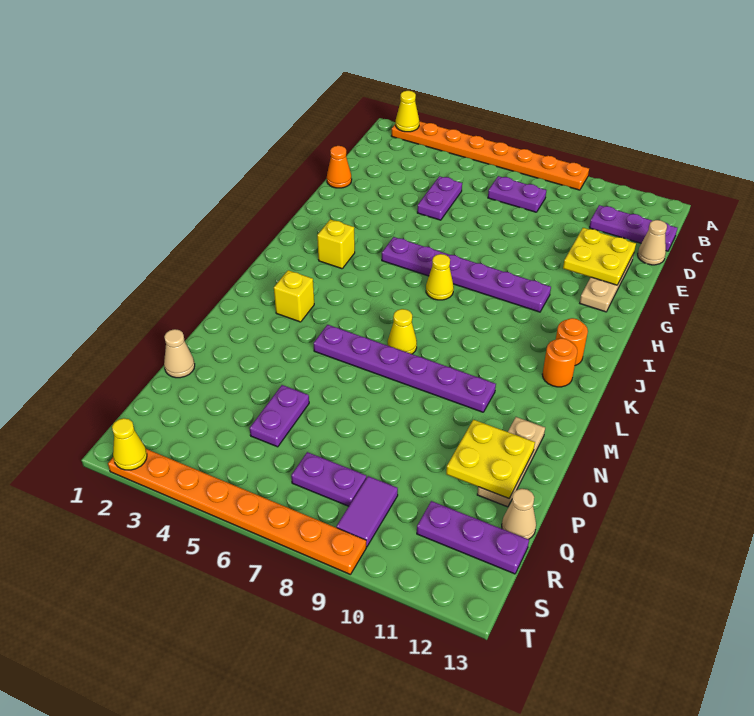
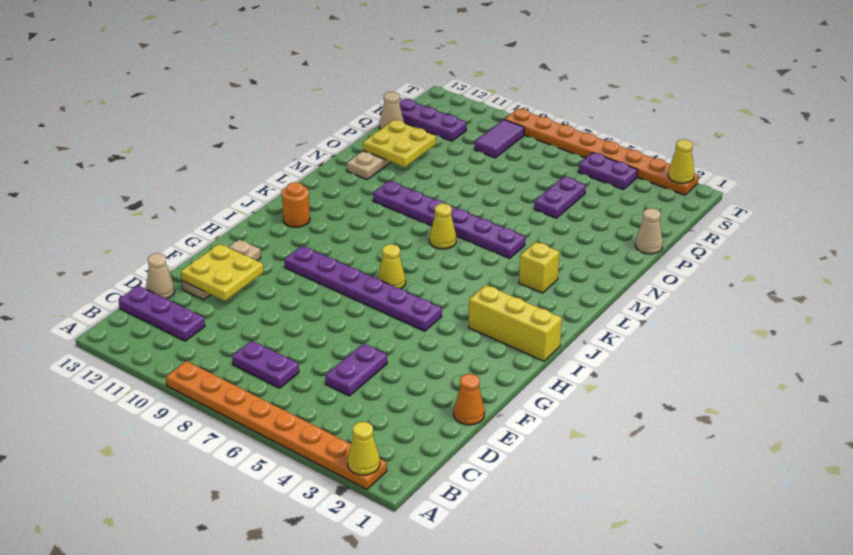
yellow 1x1 brick [317,219,355,269] -> yellow 1x3 brick [469,285,562,361]
orange 1x1 round brick [542,338,577,387] -> none
purple 1x2 plate [291,452,366,506] -> purple 1x2 plate moved to [578,153,638,190]

